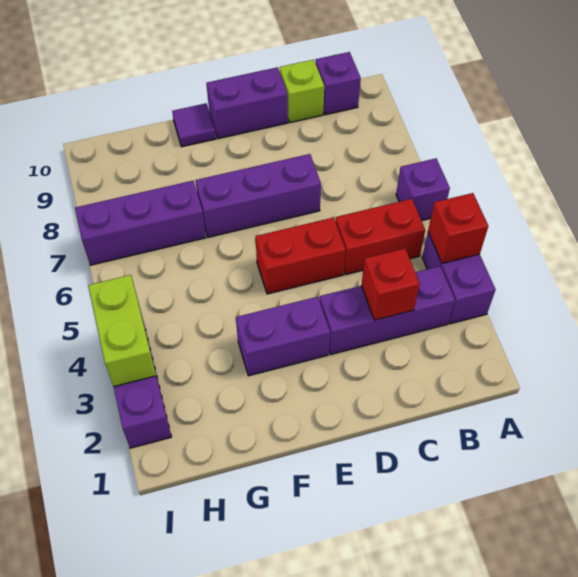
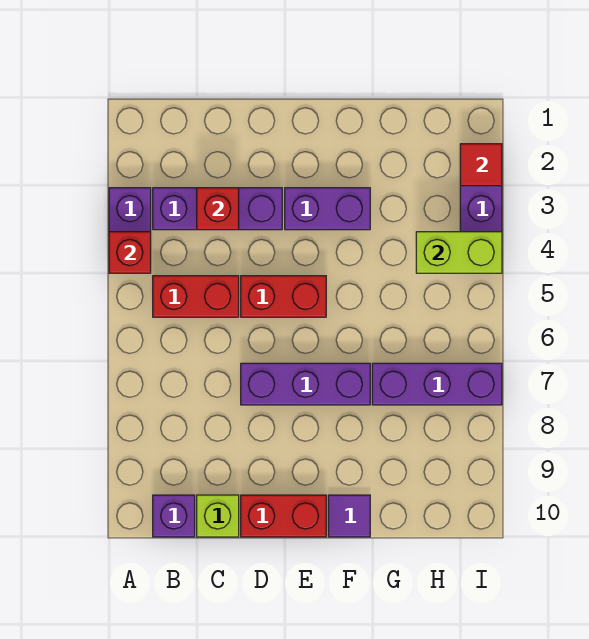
purple 1x1 brick [396,158,450,221] -> none
purple 1x2 brick [206,67,288,139] -> red 1x2 brick [241,495,326,537]
none -> red 1x1 tile [460,144,502,186]
lime 1x2 brick [88,275,156,387] -> lime 1x2 brick turned to [416,232,502,273]

